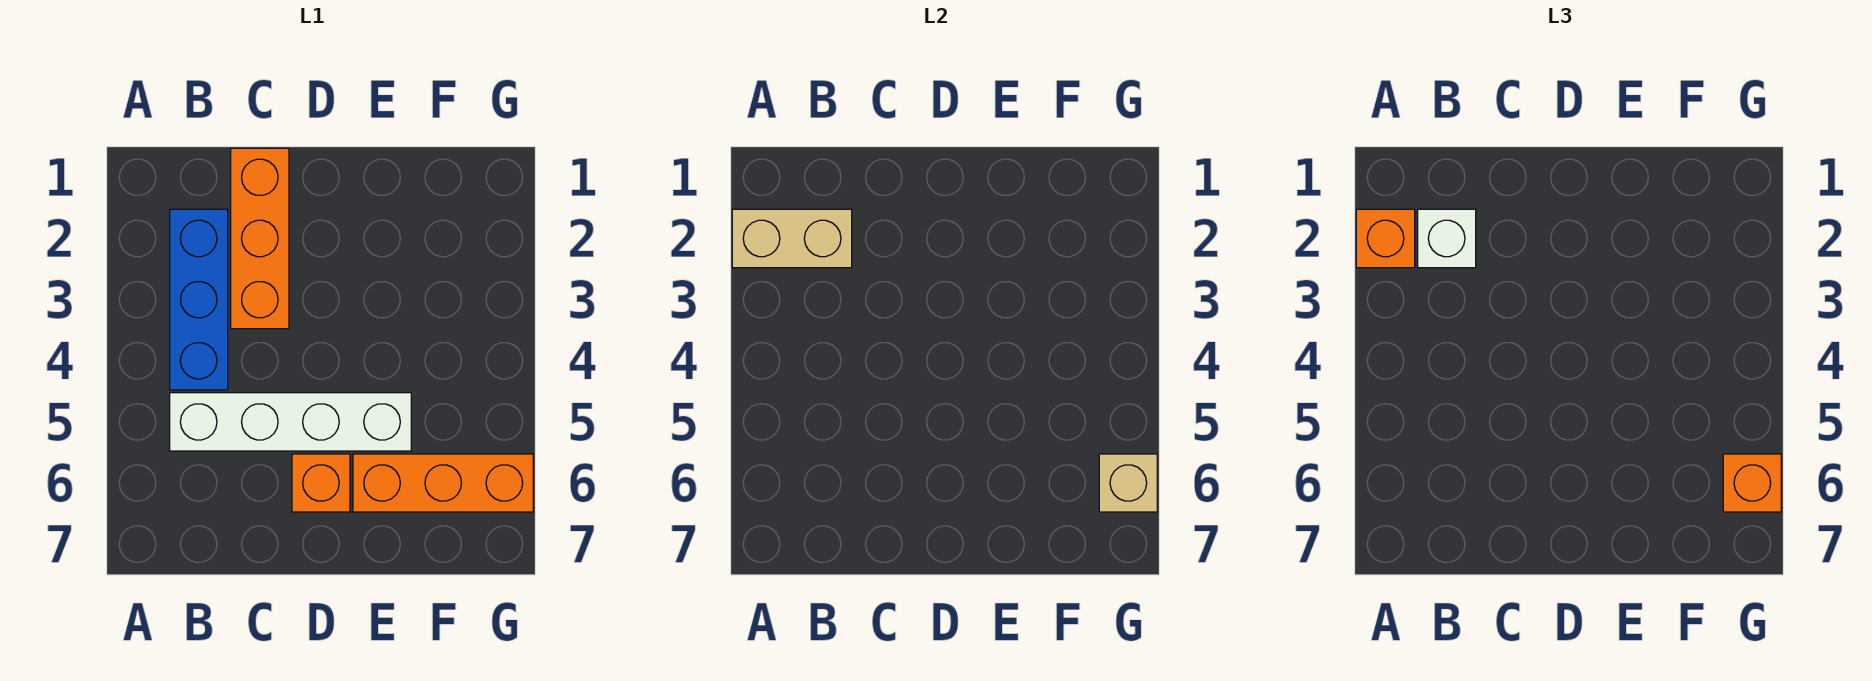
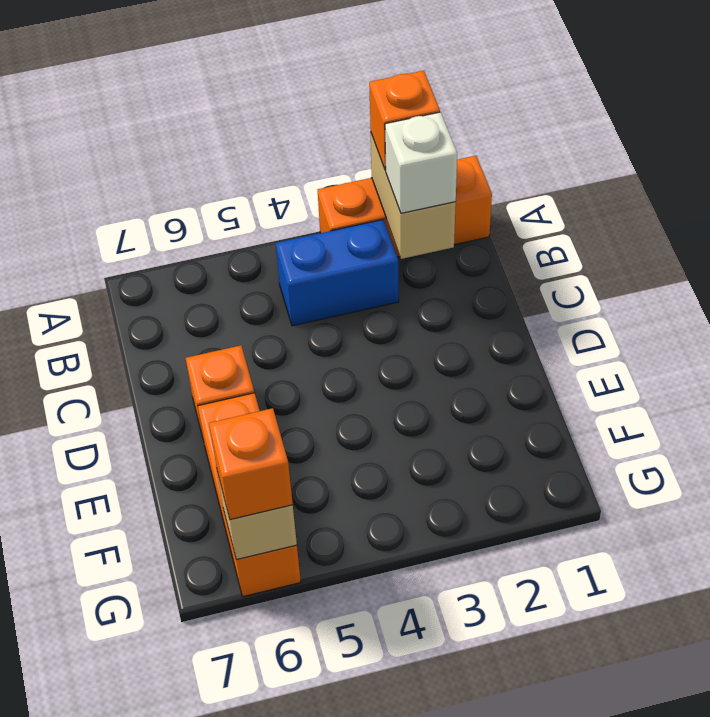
blue 1x3 brick [170,209,228,390] -> blue 1x2 brick [276,220,399,326]
white 1x4 brick [170,393,411,451] -> none
orange 1x3 brick [231,148,289,329] -> orange 1x3 brick moved to [318,156,492,257]

